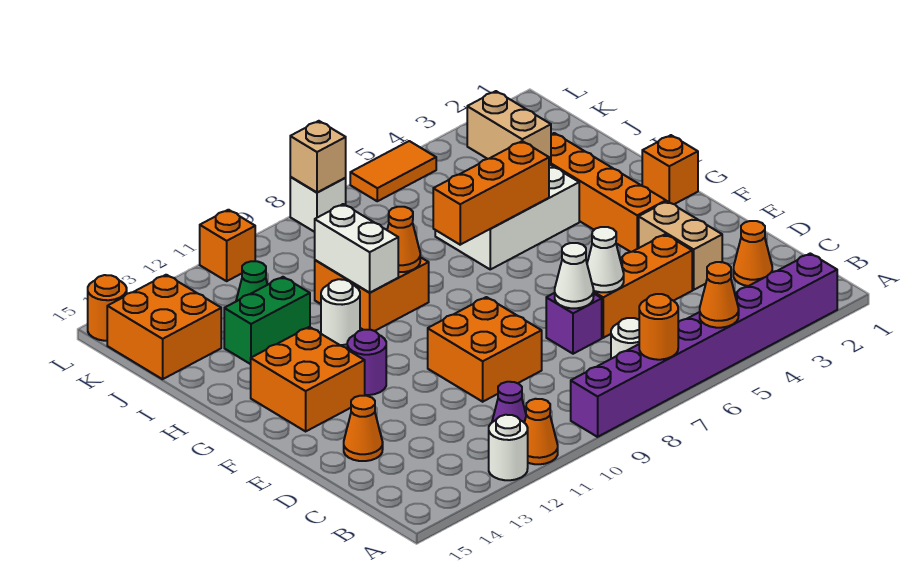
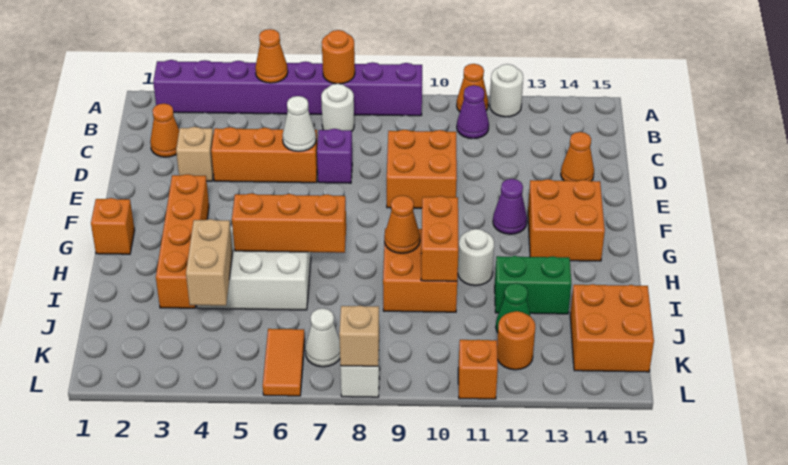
tan 1x2 brick [639,201,722,290] -> tan 1x1 brick [176,127,214,181]
white 1x1 cone [555,243,594,308] -> white 1x1 cone moved to [305,308,340,367]
purple 1x1 round brick [347,330,386,395] -> purple 1x1 cone [493,179,527,234]
white 1x2 brick [315,204,398,292] -> orange 1x2 brick [421,196,458,281]
orange 1x2 tile [350,141,436,201] -> orange 1x2 tile turned to [263,329,305,396]
orange 1x1 round brick [88,275,127,341] -> orange 1x1 round brick moved to [497,311,535,370]

